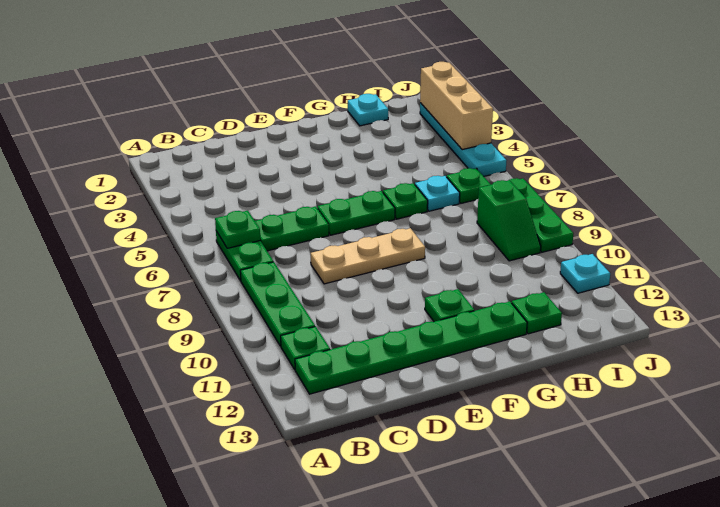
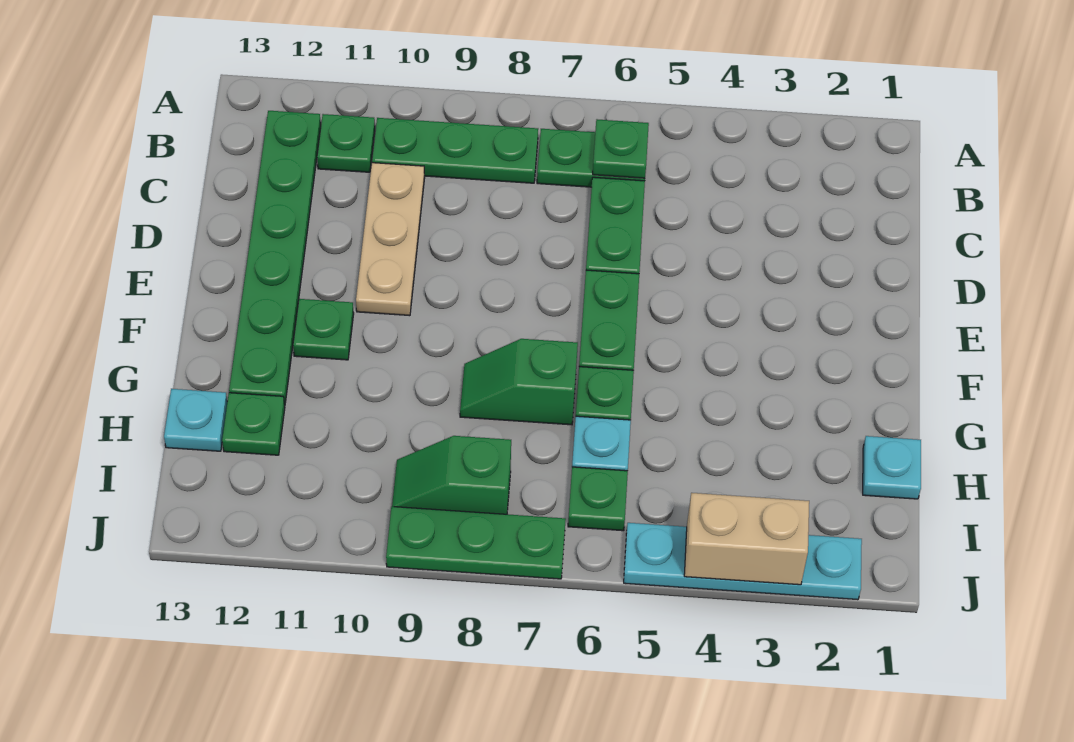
tan 1x3 plate [311,228,425,284] -> tan 1x3 plate moved to [356,163,425,316]
none -> green 1x2 slope [460,339,578,425]
tan 1x3 brick [420,62,493,150] -> tan 1x2 brick [684,493,809,585]
cyan 1x1 plate [560,254,610,293] -> cyan 1x1 plate moved to [164,389,227,451]

